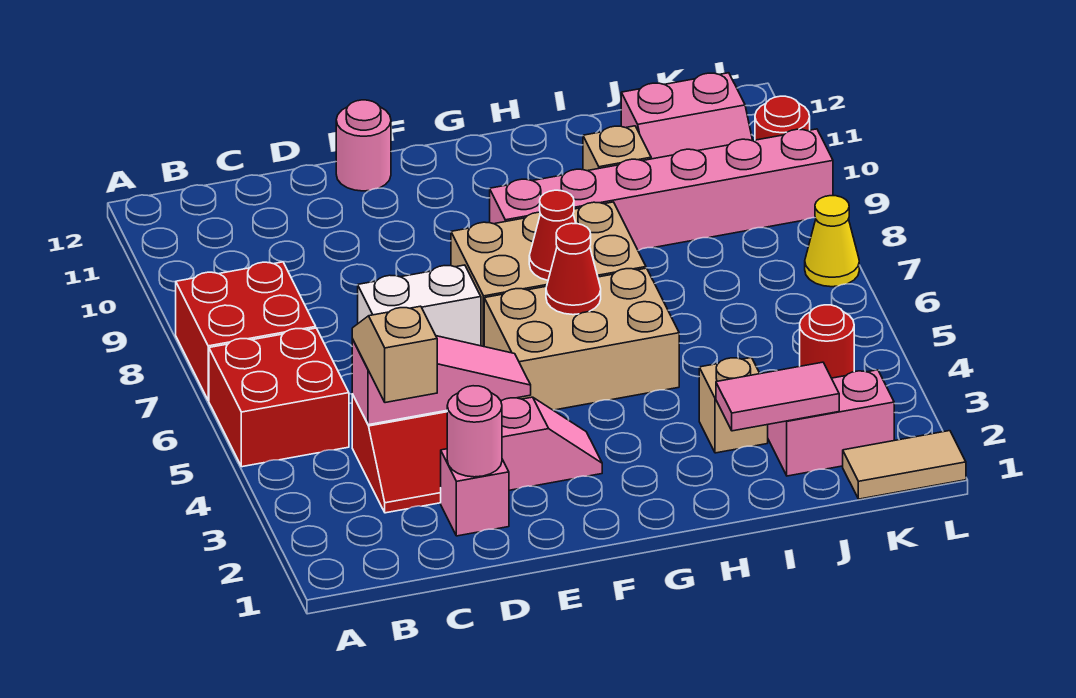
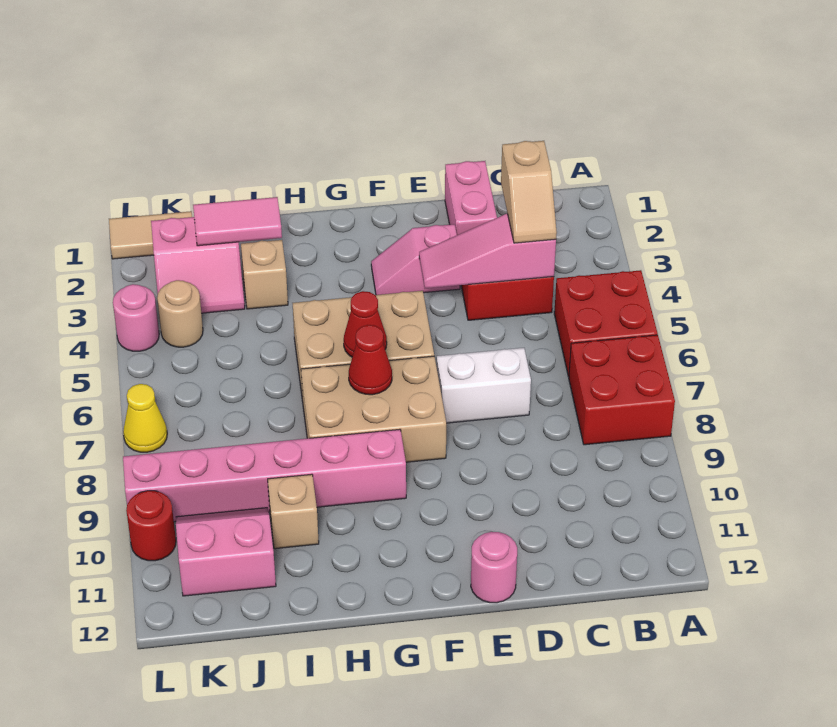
pink 1x1 brick [441,449,509,536] -> pink 1x2 brick [445,161,497,235]
pink 1x1 round brick [447,386,502,477] -> pink 1x1 round brick moved to [113,284,159,351]
red 1x1 round brick [800,305,854,378] -> tan 1x1 round brick [157,280,203,347]

